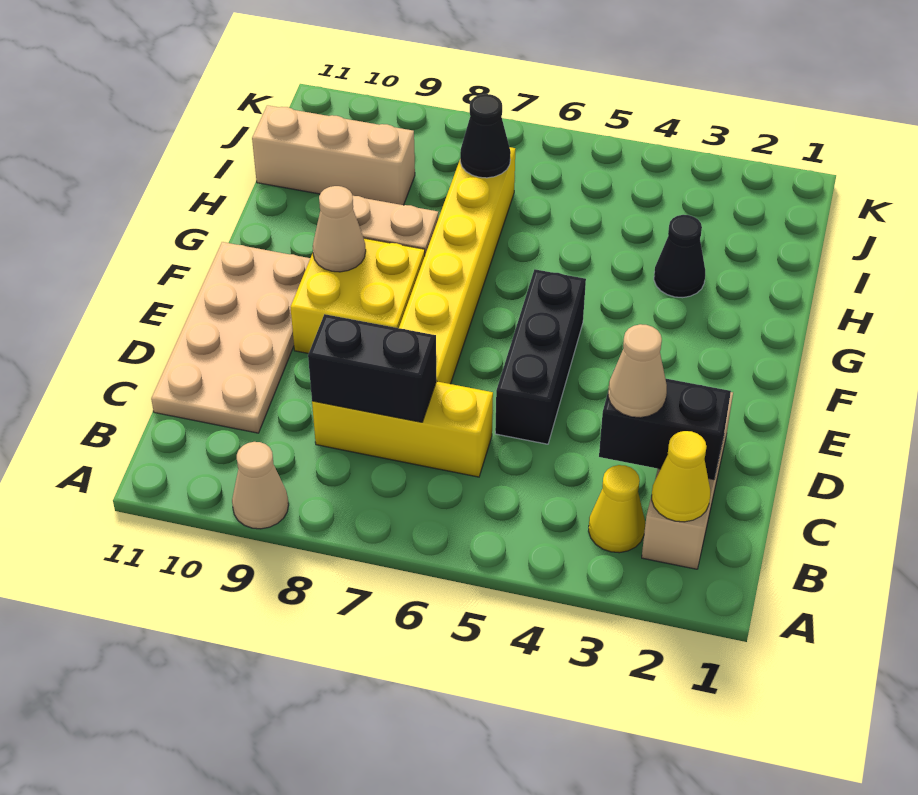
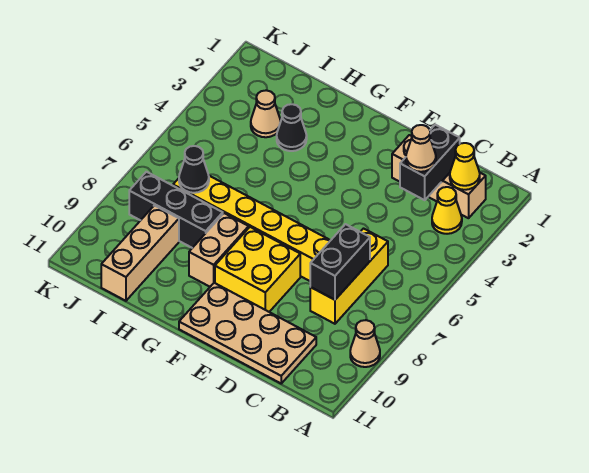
black 1x3 brick [495,269,586,444] -> black 1x3 brick moved to [129,172,223,248]
tan 1x1 cone [313,186,366,272] -> tan 1x1 cone moved to [251,90,281,137]

